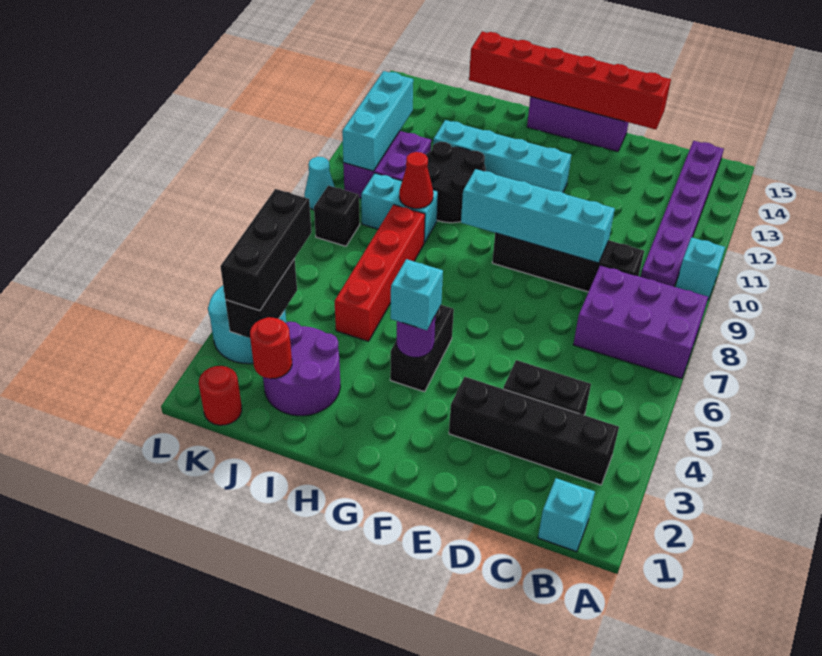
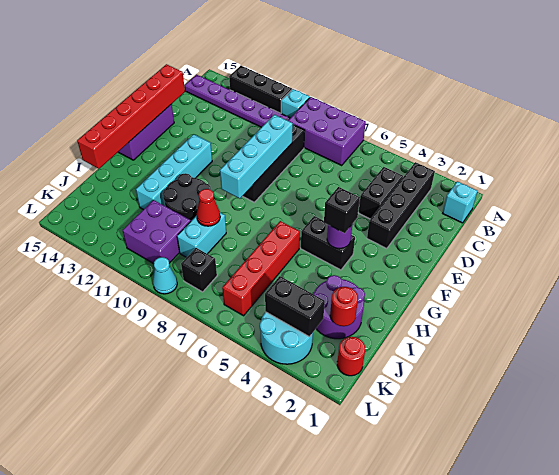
purple 2x3 brick [573,265,708,379] -> purple 2x3 brick turned to [288,97,366,165]
cyan 1x1 brick [391,259,443,330] -> black 1x1 brick [324,187,360,233]
red 1x4 brick [335,205,425,341] -> red 1x4 brick turned to [222,221,300,316]
black 1x3 brick [220,189,311,311] -> black 1x3 brick moved to [229,66,292,113]
cyan 1x3 brick [342,71,413,171] -> none

